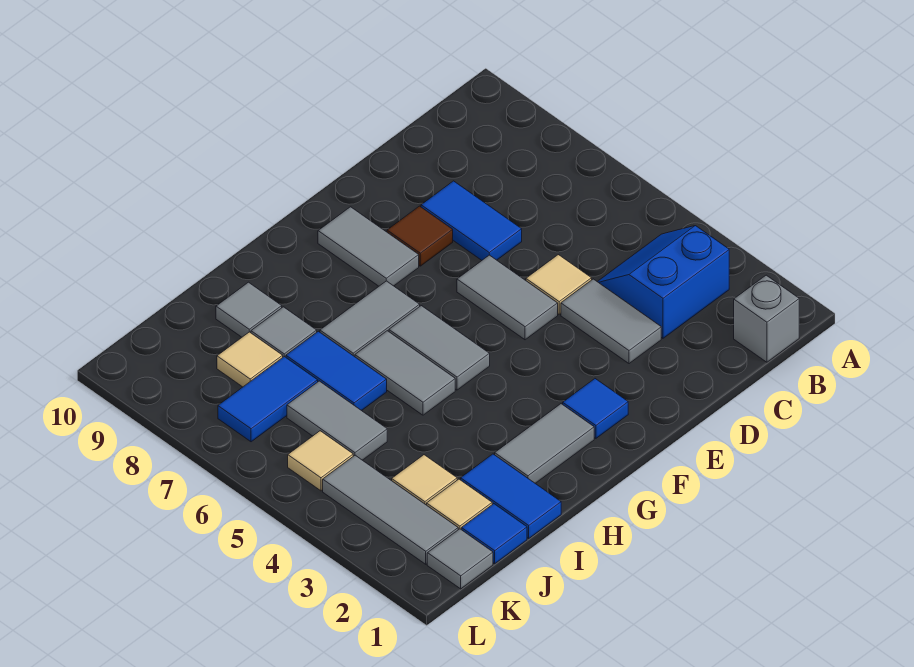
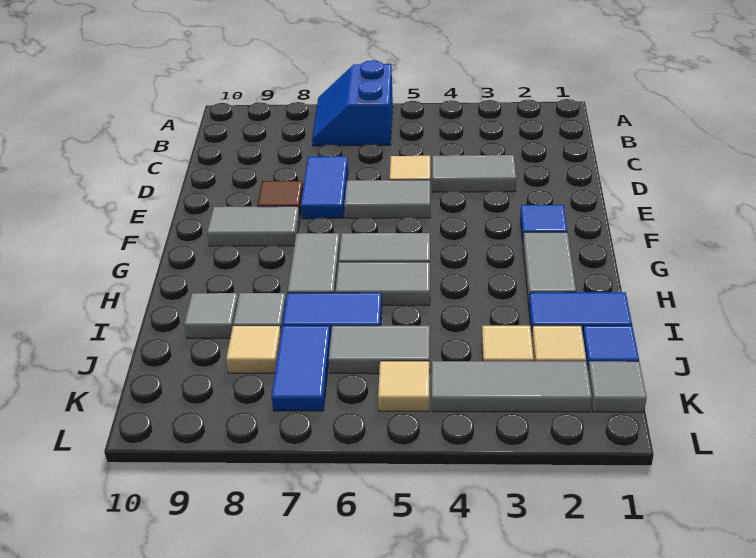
grey 1x1 brick [734,275,799,362] -> none
blue 2x2 slope [597,226,729,338] -> blue 2x2 slope moved to [312,60,393,146]
blue 1x2 tile [421,181,522,260] -> blue 1x2 tile turned to [301,156,348,219]

